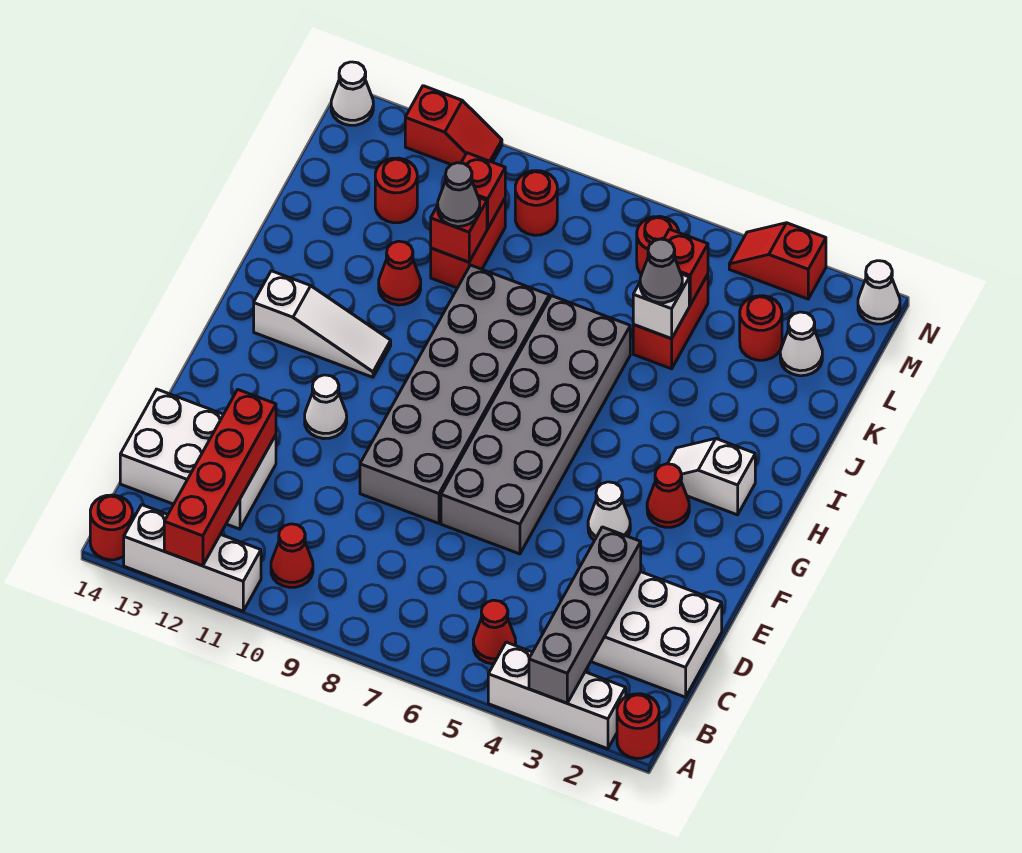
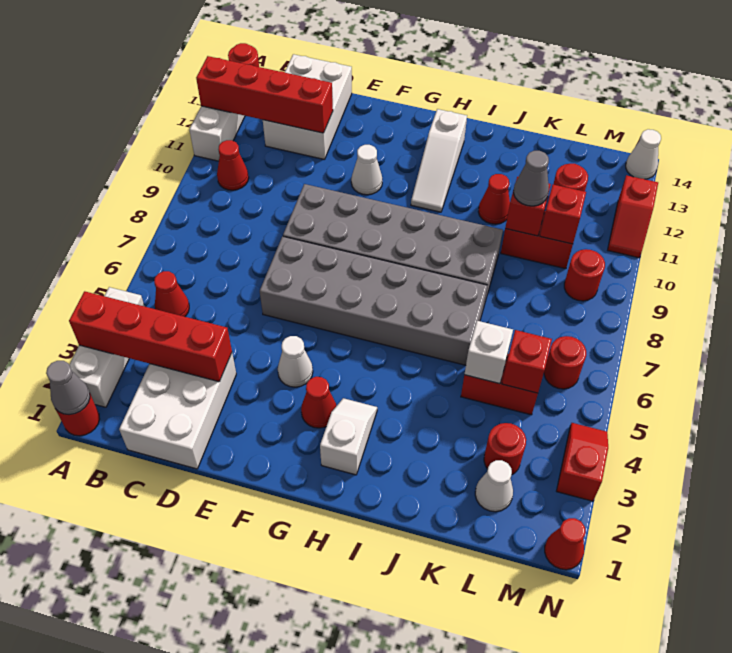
grey 1x4 brick [529,527,641,703] -> red 1x4 brick [69,291,232,382]
grey 1x1 cone [640,239,682,303] -> grey 1x1 cone moved to [46,361,90,415]
white 1x1 cone [858,261,900,324] -> red 1x1 cone [545,518,585,570]

